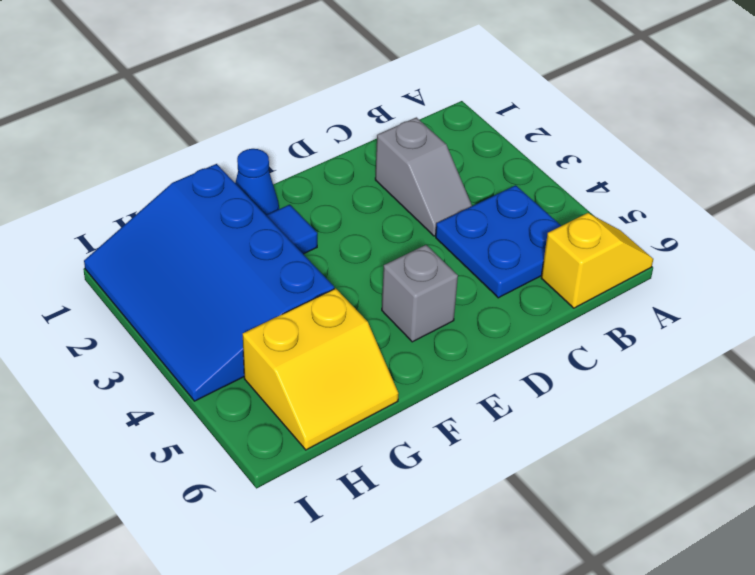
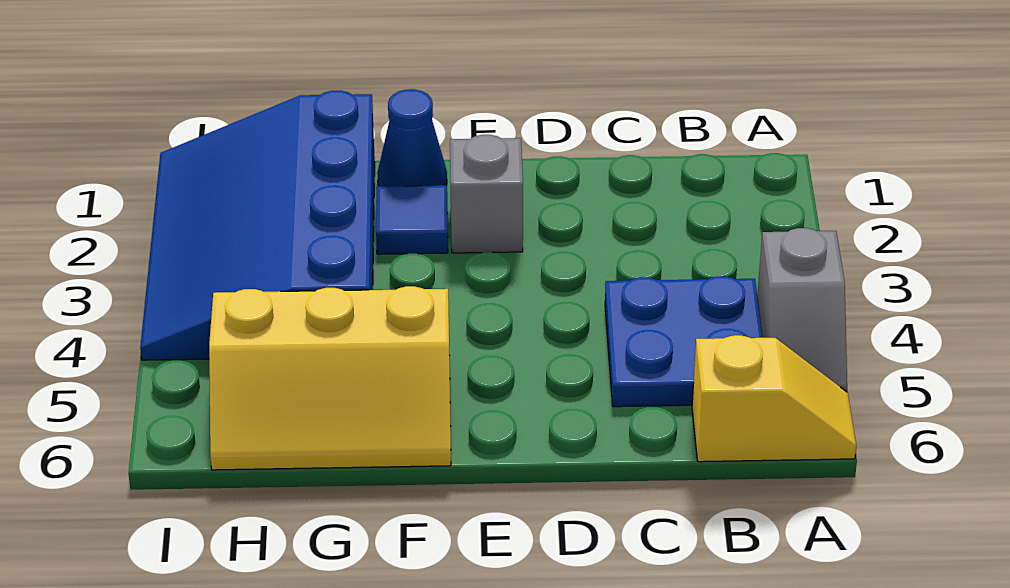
grey 1x2 slope [375,117,472,236] -> grey 1x2 slope moved to [757,228,847,392]
grey 1x1 brick [382,245,458,342] -> grey 1x1 brick moved to [450,135,523,253]
yellow 2x2 slope [243,288,399,450] -> yellow 2x3 slope [209,286,451,470]

